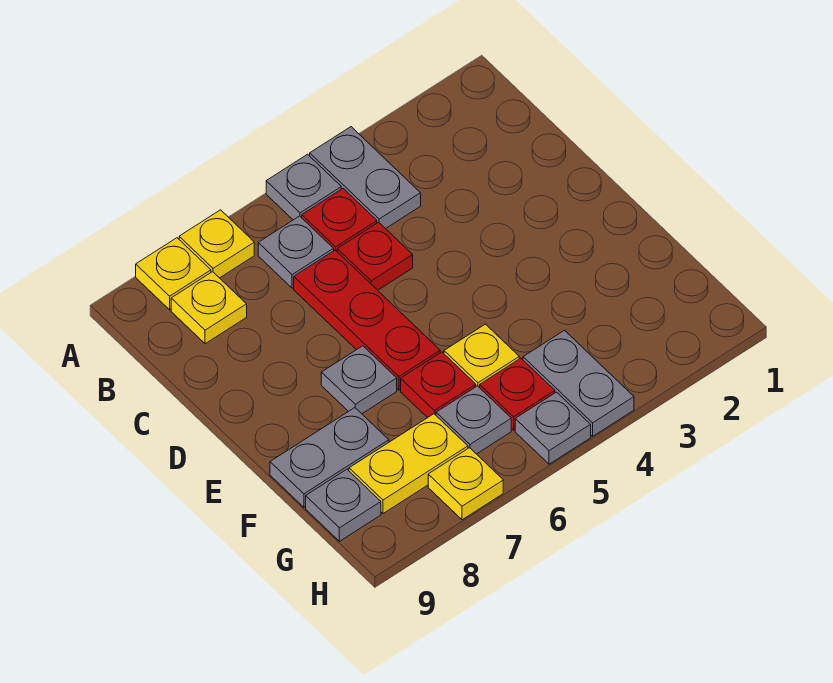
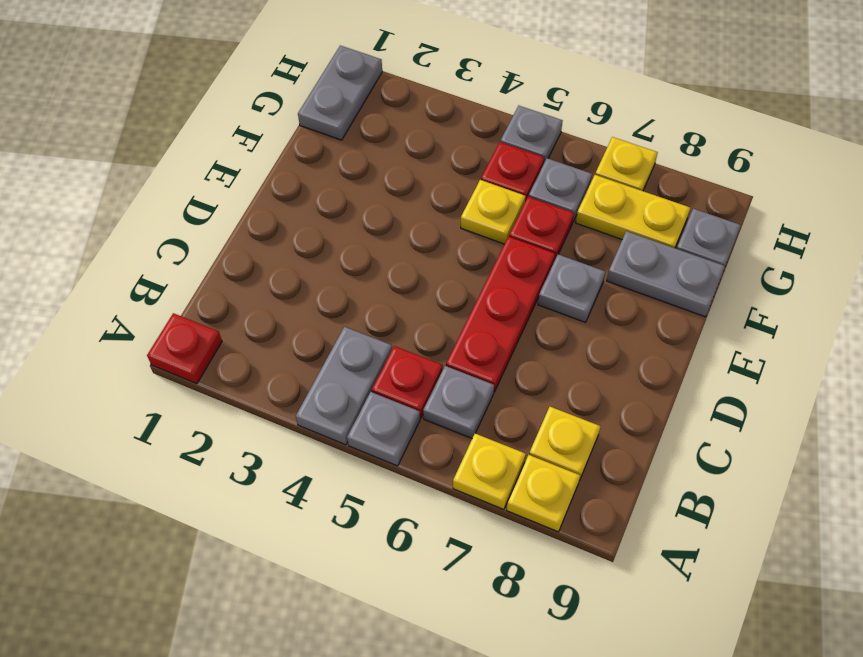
red 1x1 plate [337,222,413,290] -> red 1x1 plate moved to [147,313,222,384]
grey 1x2 plate [523,331,634,436] -> grey 1x2 plate moved to [298,46,382,140]

